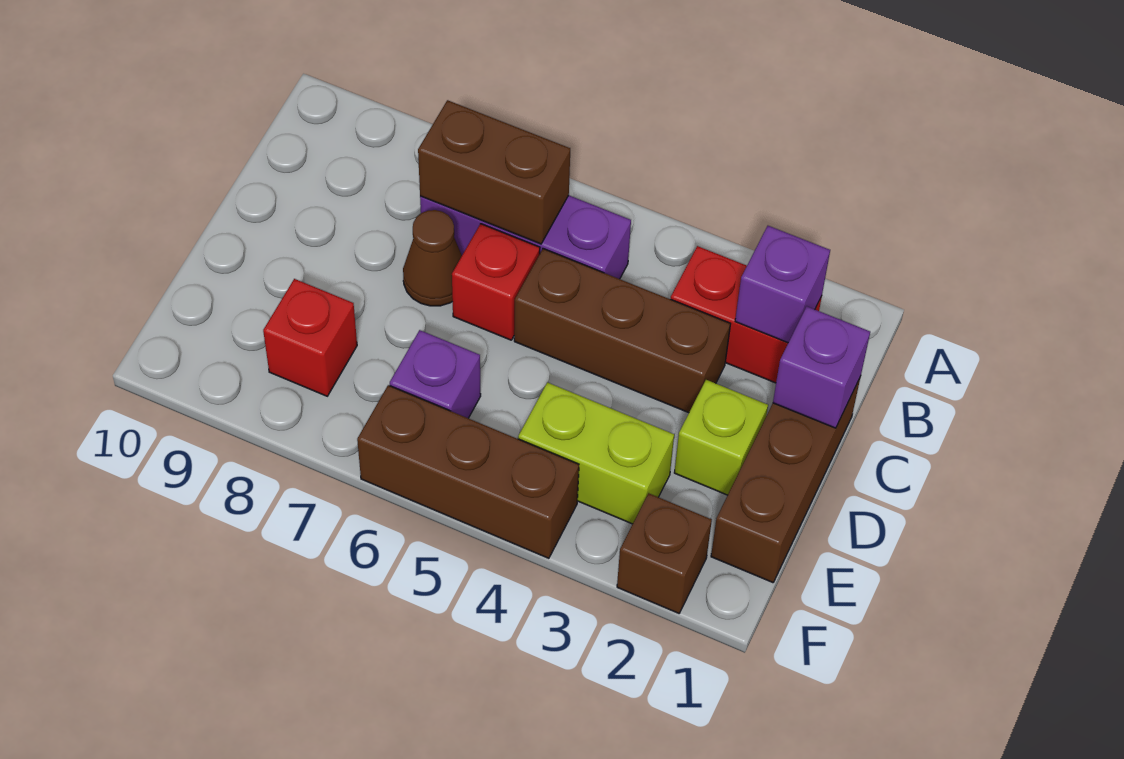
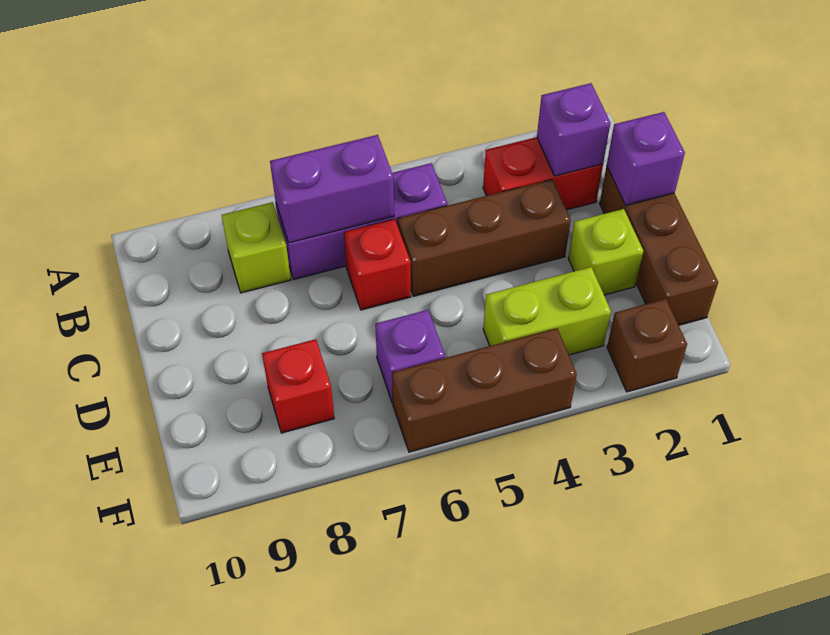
brown 1x2 brick [418,100,570,244] -> purple 1x2 brick [270,135,394,243]
none -> lime 1x1 brick [222,202,291,293]
brown 1x1 cone [403,210,462,306] -> none

